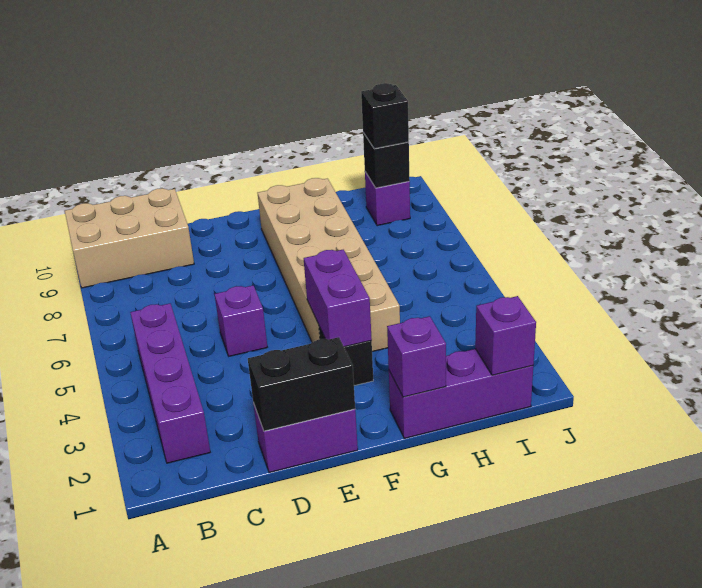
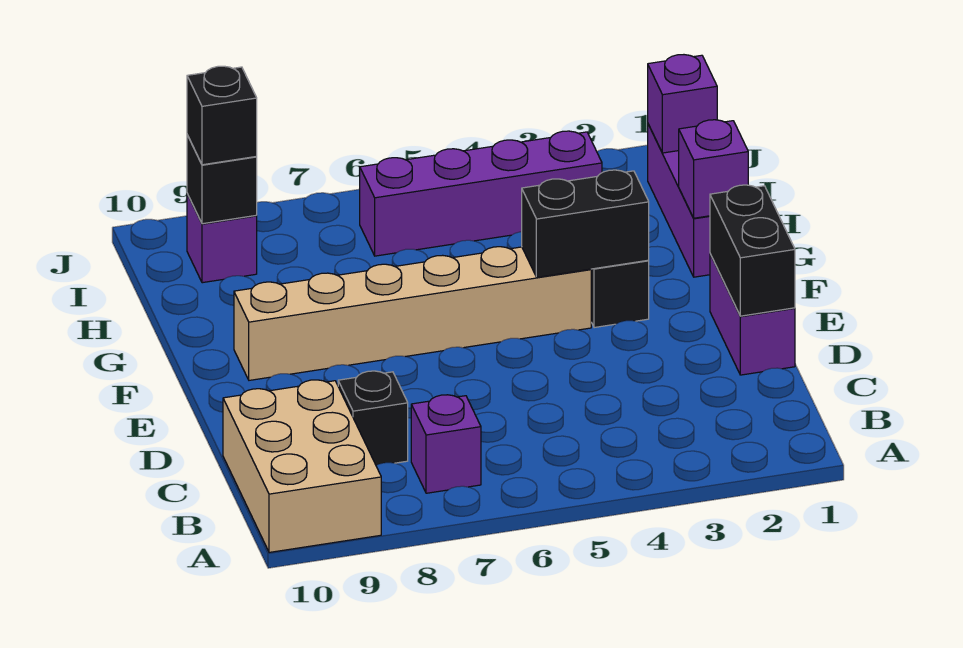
purple 1x4 brick [130,304,210,463] -> purple 1x4 brick moved to [360,131,602,256]
none -> black 1x1 brick [338,371,408,465]
purple 1x1 brick [214,285,267,356] -> purple 1x1 brick moved to [411,395,481,493]
purple 1x2 brick [304,250,372,347] -> black 1x2 brick [522,170,649,277]
tan 2x6 brick [258,178,400,352] -> tan 1x6 brick [234,247,591,380]

